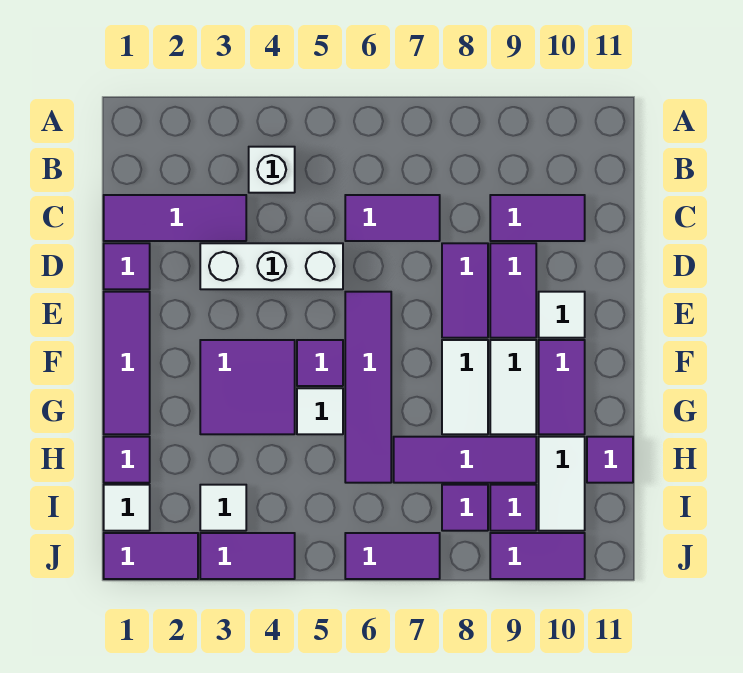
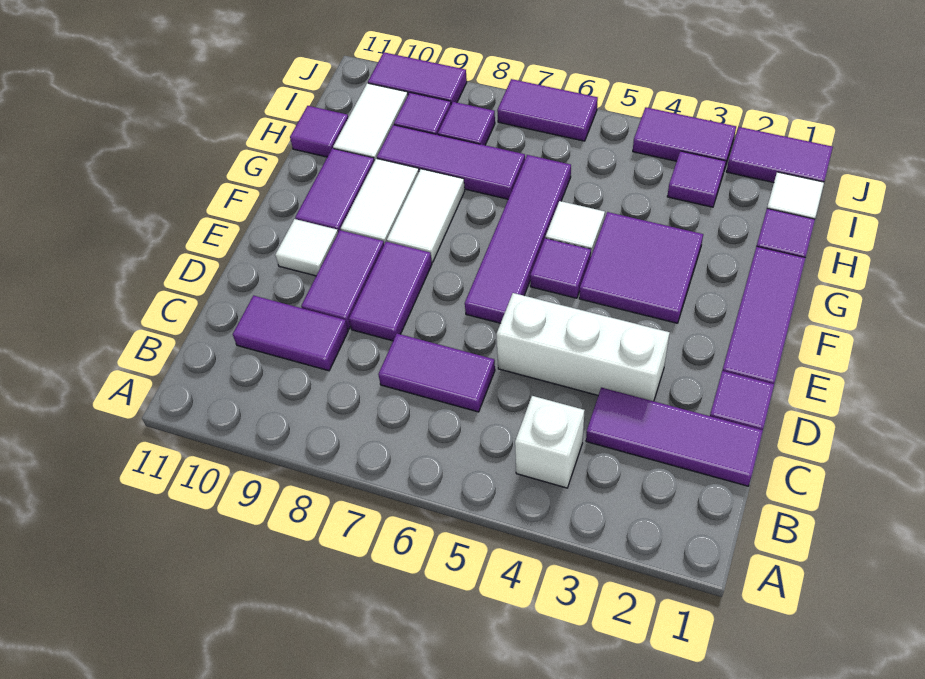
white 1x1 tile [200,485,246,531] -> purple 1x1 tile [667,151,726,207]

